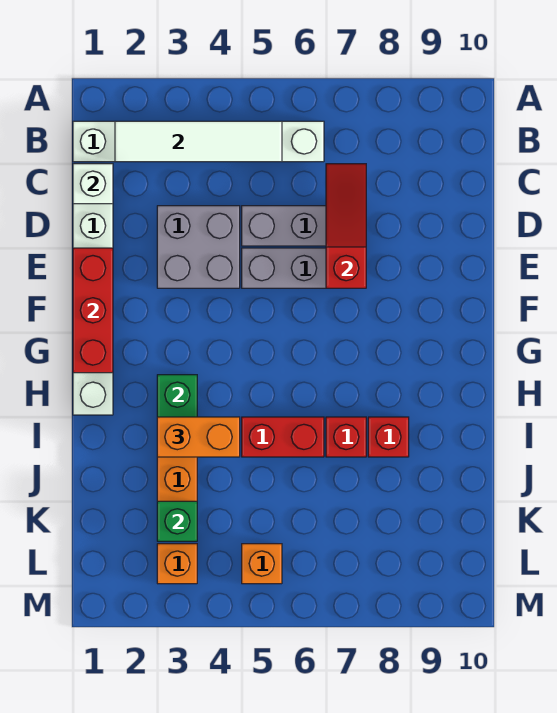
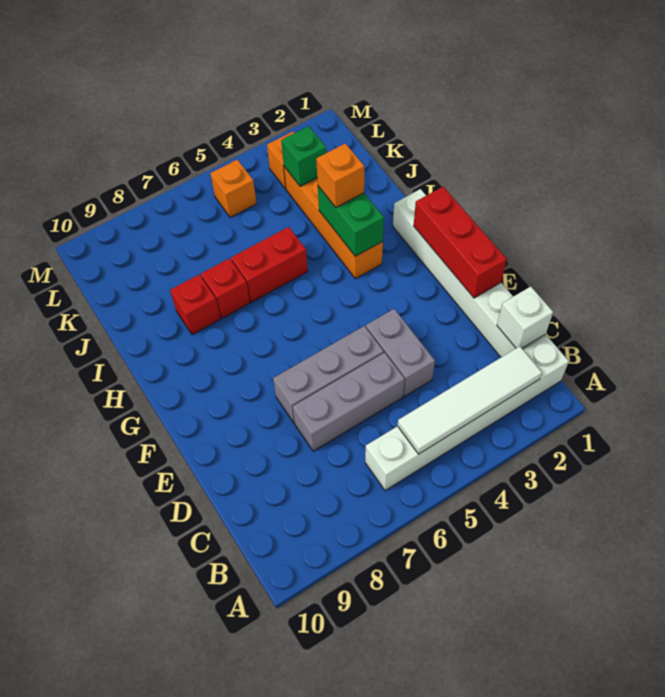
red 1x3 slope [326,164,366,288] -> none
grey 2x2 brick [157,206,240,288] -> grey 1x2 brick [366,309,435,396]
orange 1x2 brick [157,417,240,457] -> orange 1x1 brick [316,143,364,207]

